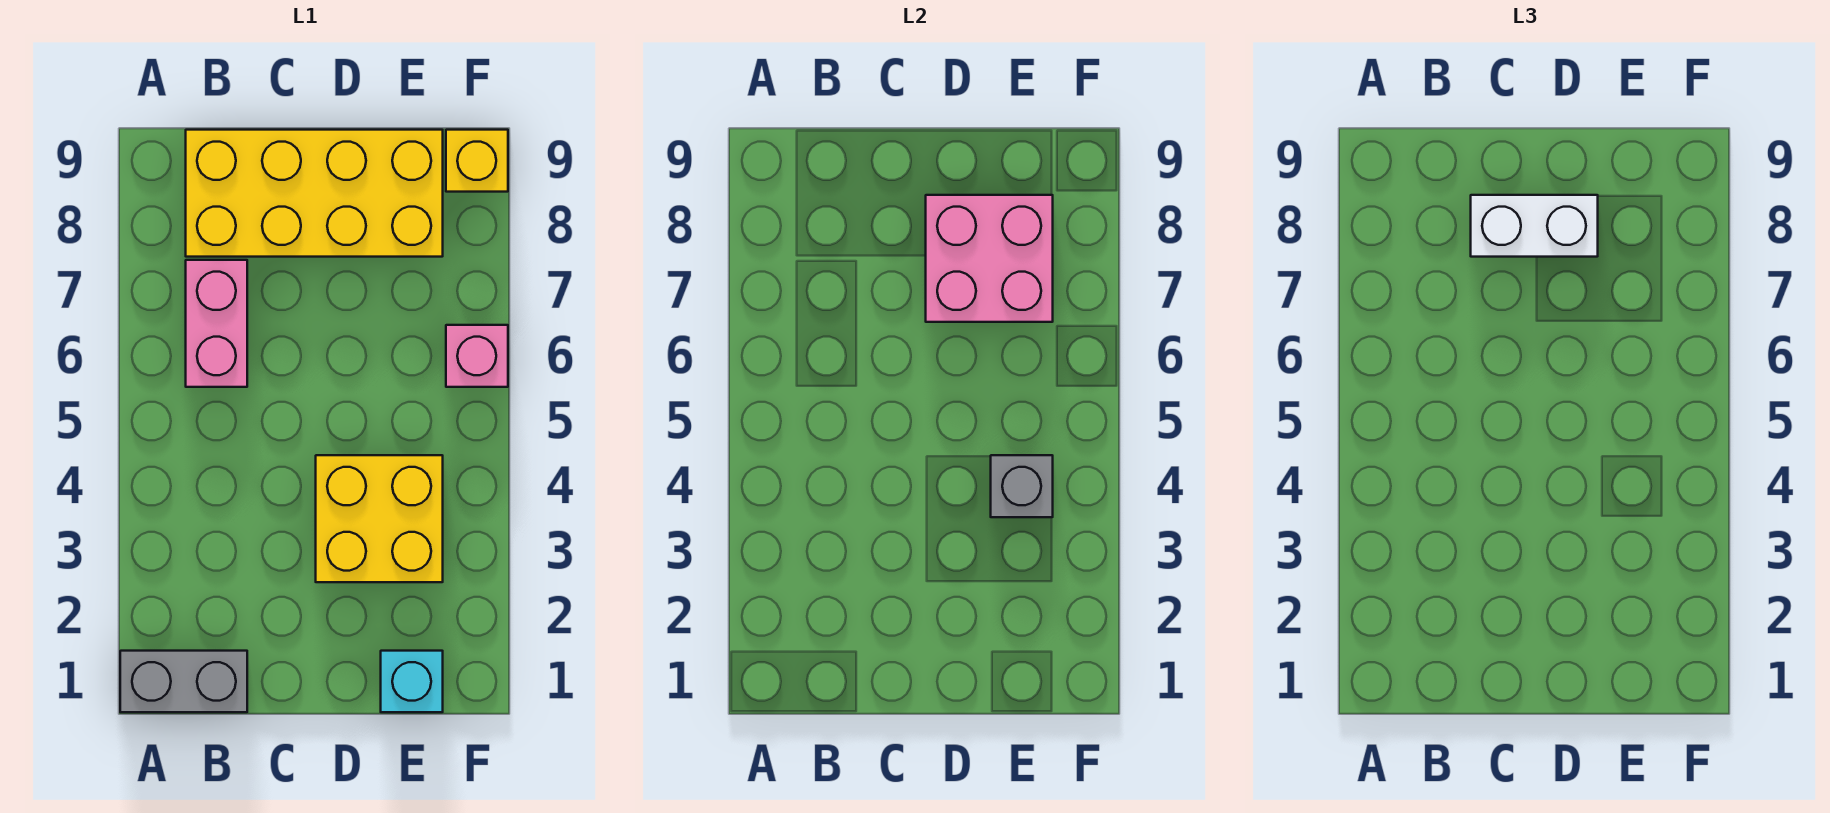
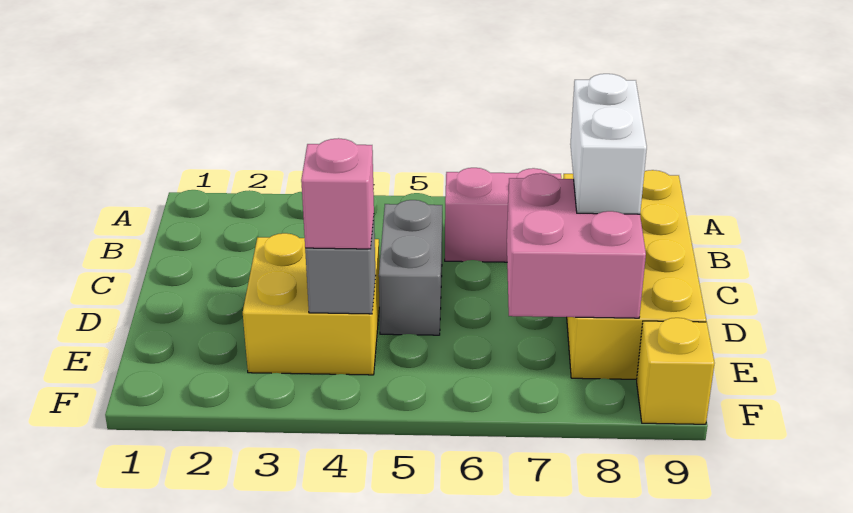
grey 1x2 brick [120,651,247,712] -> grey 1x2 brick moved to [379,200,442,335]
cyan 1x1 brick [381,651,443,712] -> none
pink 1x1 brick [446,325,508,387] -> pink 1x1 brick moved to [301,138,374,249]

